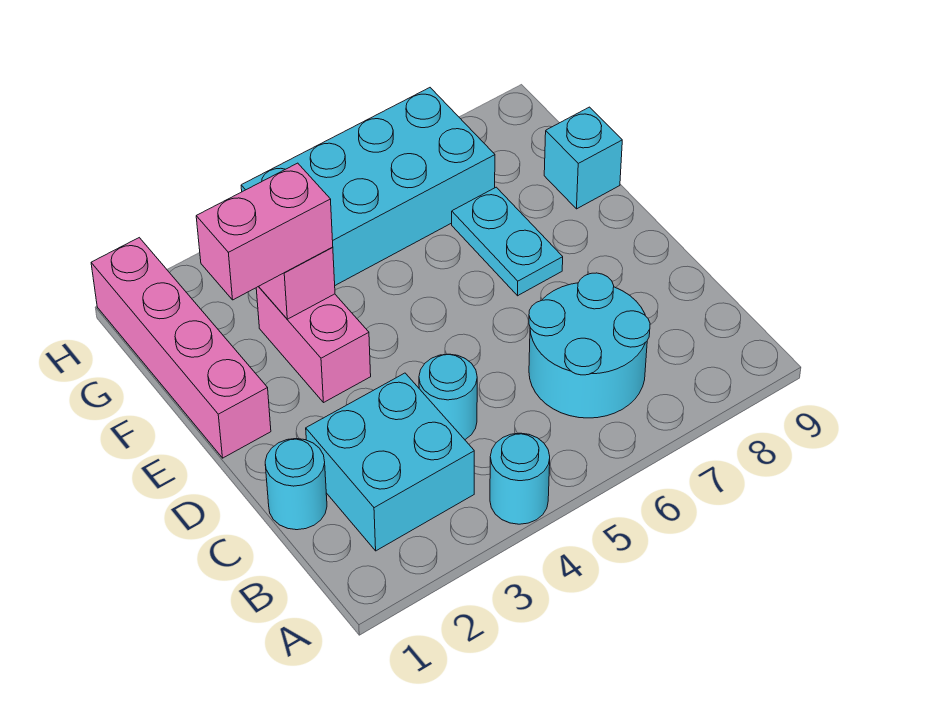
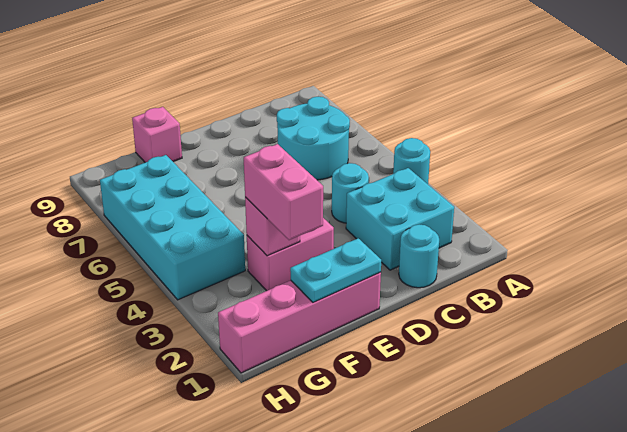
cyan 1x2 plate [452,187,563,296] -> cyan 1x2 plate moved to [290,238,381,303]
cyan 1x1 brick [544,107,622,209] -> pink 1x1 brick [132,107,182,162]

